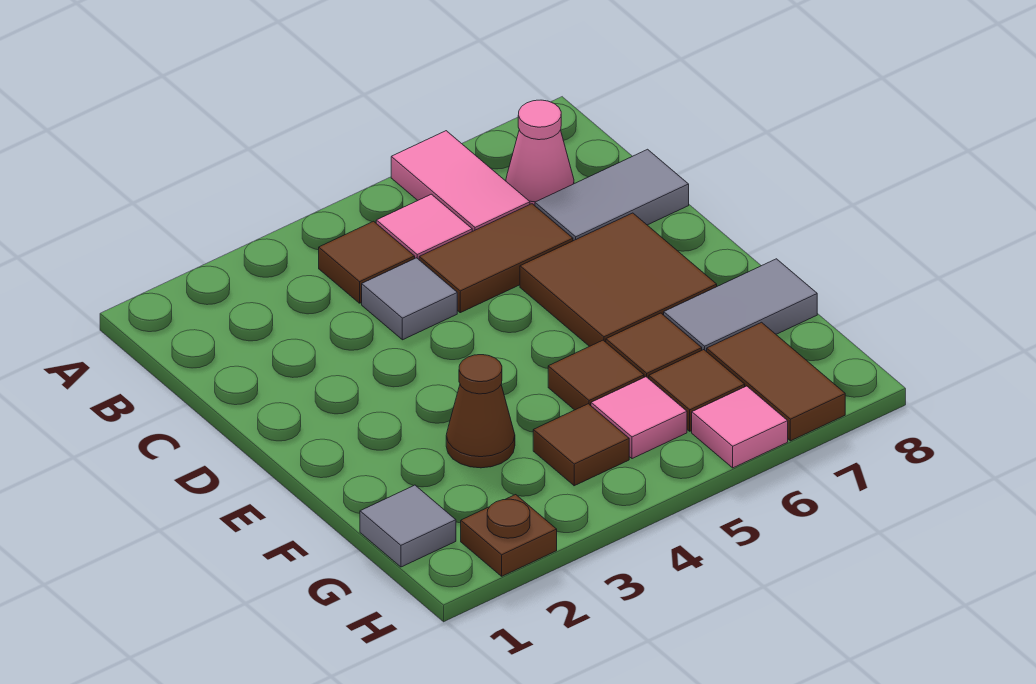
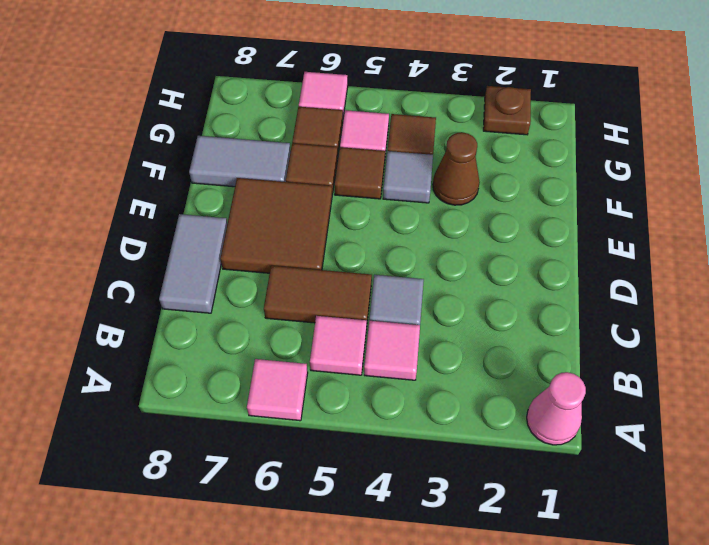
pink 1x2 tile [391,131,530,231] -> pink 1x1 tile [247,359,308,421]
brown 1x1 tile [319,221,415,303] -> pink 1x1 tile [364,321,420,380]
pink 1x1 cone [506,100,574,206] -> pink 1x1 cone moved to [527,372,586,445]
grey 1x2 tile [535,149,689,241] -> grey 1x2 tile turned to [159,214,227,313]
grey 1x1 tile [360,485,456,567] -> grey 1x1 tile moved to [383,151,433,203]
brown 1x2 tile [707,322,845,441] -> none

